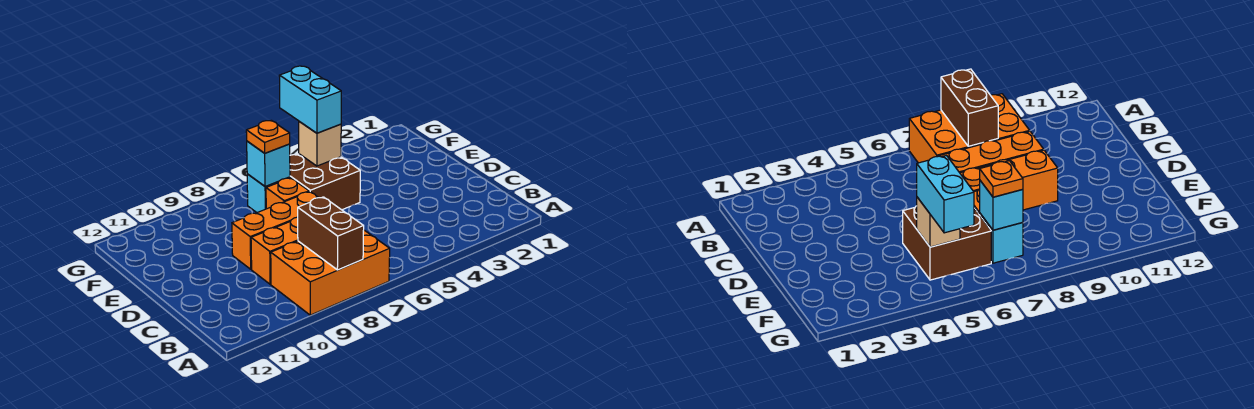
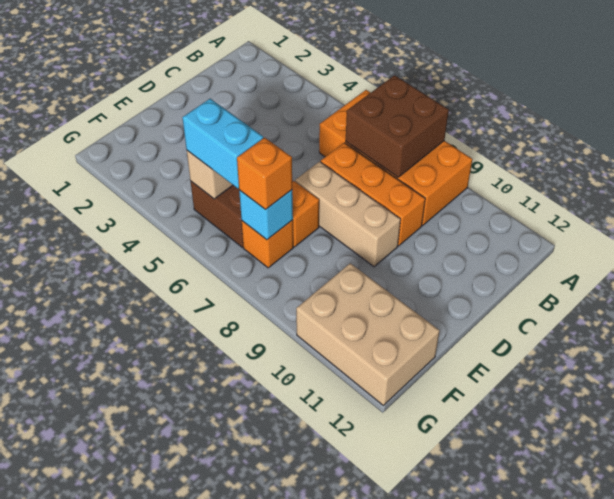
orange 2x3 brick [271,230,390,315] -> orange 2x4 brick [319,90,472,226]
brown 1x2 brick [298,197,364,270] -> brown 2x2 brick [346,75,449,177]
orange 1x3 brick [232,192,318,269] -> tan 1x3 brick [295,162,401,267]
cyan 1x2 brick [279,66,341,133] -> cyan 1x2 brick turned to [182,99,263,188]
cyan 1x1 brick [247,174,290,213] -> orange 1x1 brick [242,220,293,268]
orange 1x1 plate [246,120,290,153] -> orange 1x1 brick [237,138,292,210]
none -> tan 2x3 brick [296,263,440,405]

